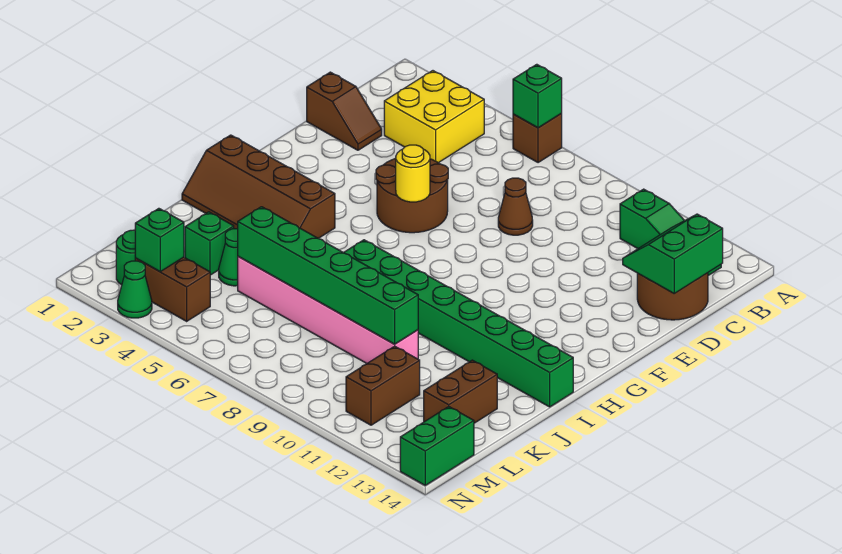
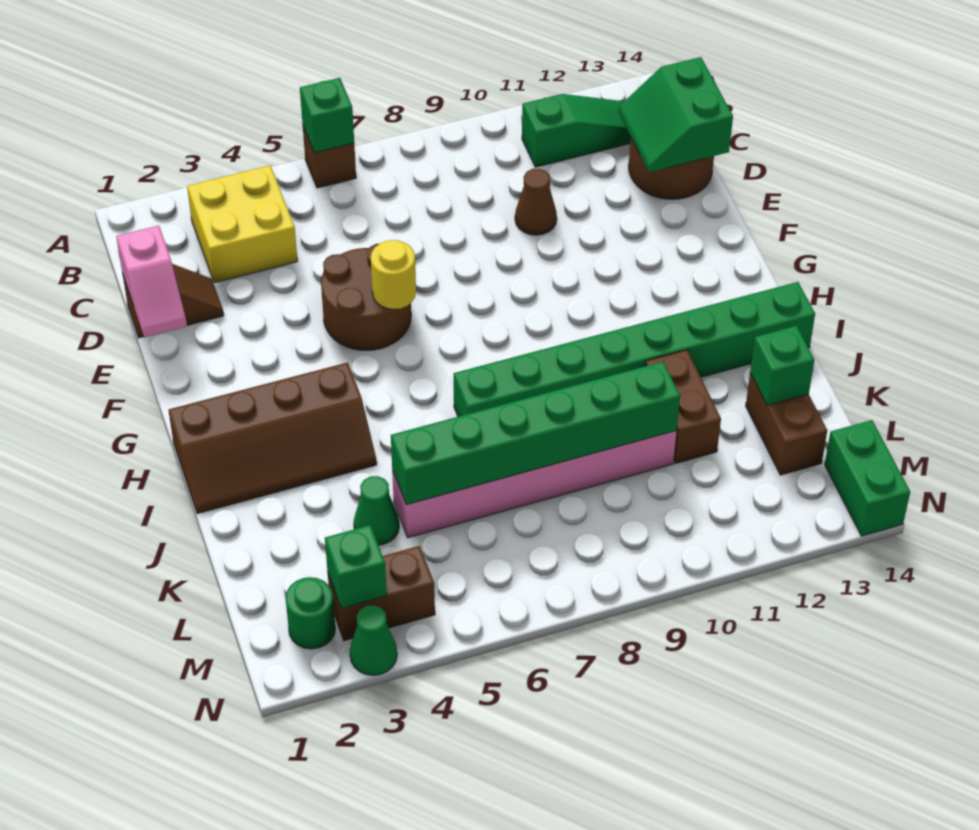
none -> pink 1x2 slope [116,225,187,337]
brown 1x1 cone [498,178,533,235] -> brown 1x1 cone moved to [515,169,557,235]
green 1x1 brick [185,212,234,275] -> green 1x1 brick moved to [750,326,814,405]
brown 1x2 brick [346,346,420,425] -> brown 1x2 brick moved to [645,350,721,463]

